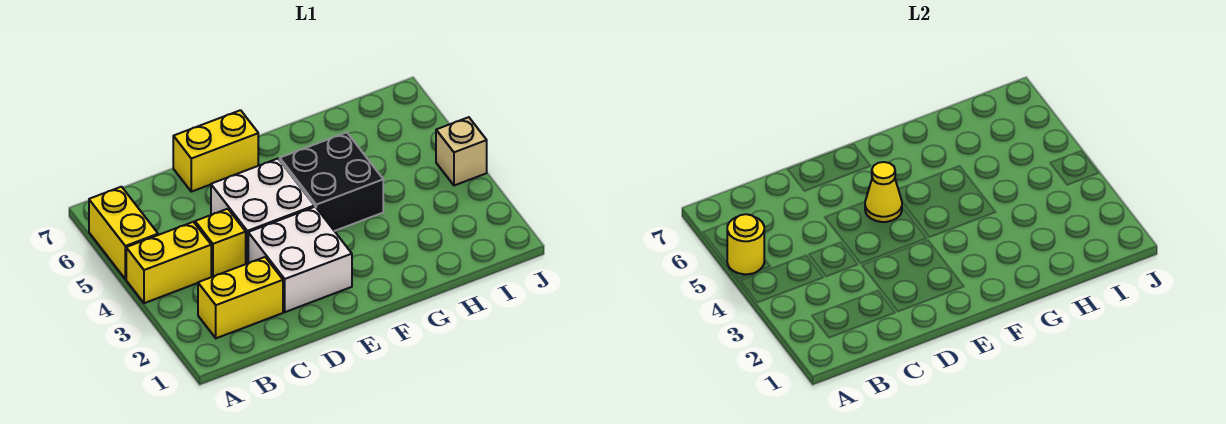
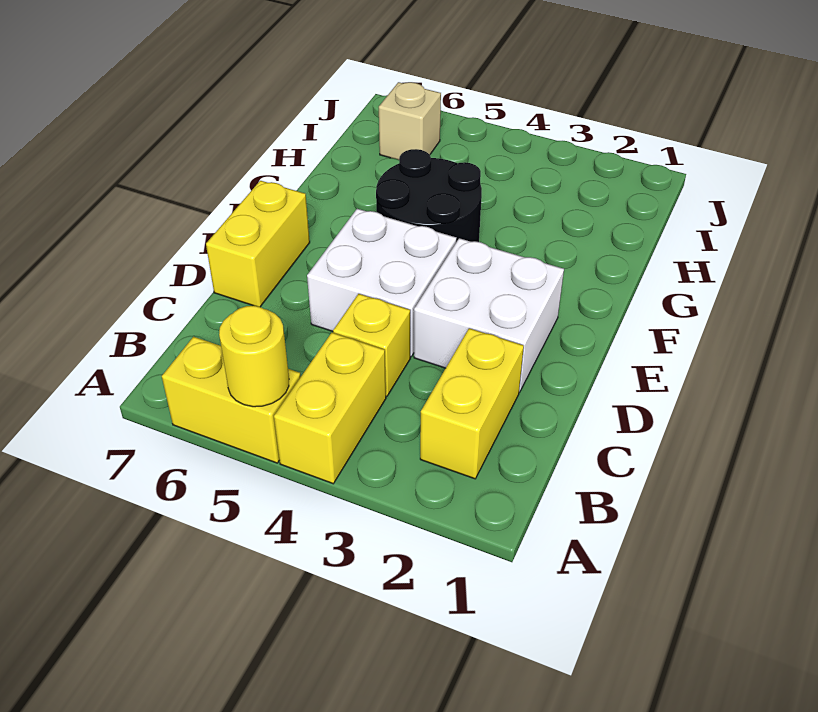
yellow 1x1 cone [865,162,902,222] -> none
black 2x2 brick [280,132,383,231] -> black 2x2 round brick [376,149,482,242]
tan 1x1 brick [436,117,487,186] -> tan 1x1 brick moved to [379,82,441,160]

